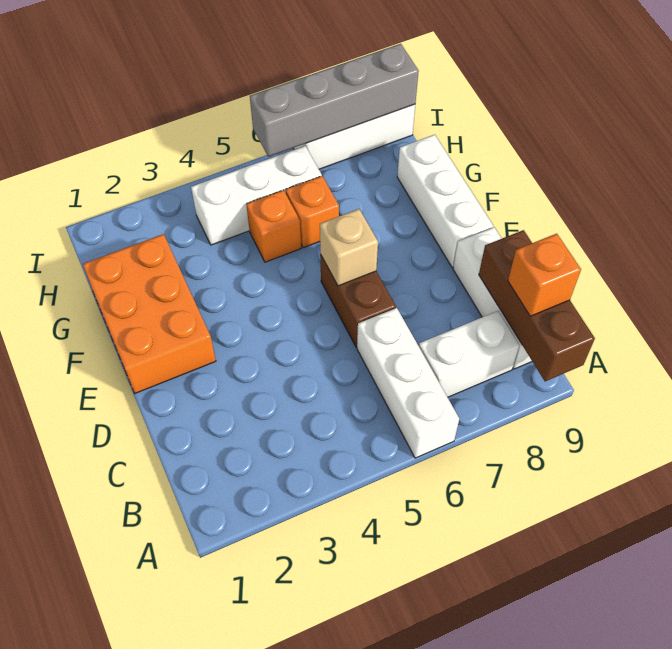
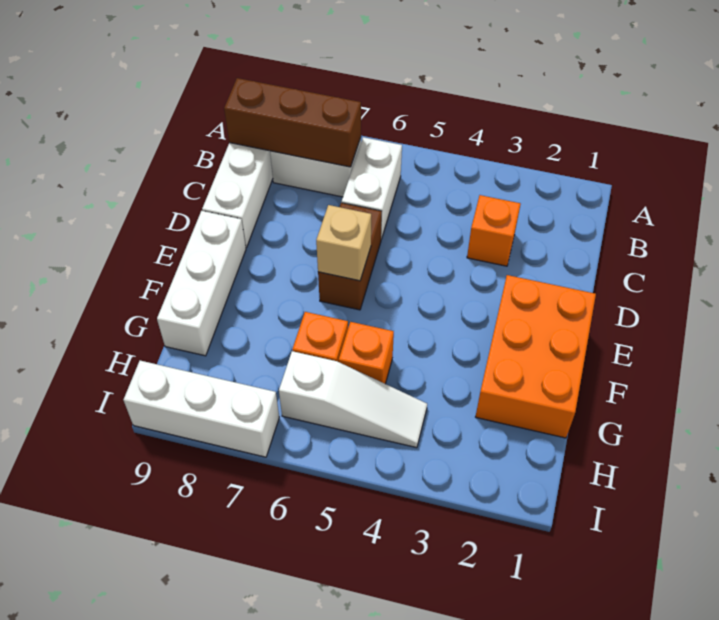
white 1x3 brick [357,308,459,458] -> white 1x2 brick [342,137,402,239]
brown 1x3 brick [479,230,595,381] -> brown 1x3 brick turned to [224,78,361,167]
orange 1x1 brick [508,234,581,316] -> orange 1x1 brick moved to [467,195,520,266]
white 1x3 brick [191,146,322,245] -> white 1x3 slope [279,351,427,448]
grey 1x4 brick [250,44,419,157] -> none

